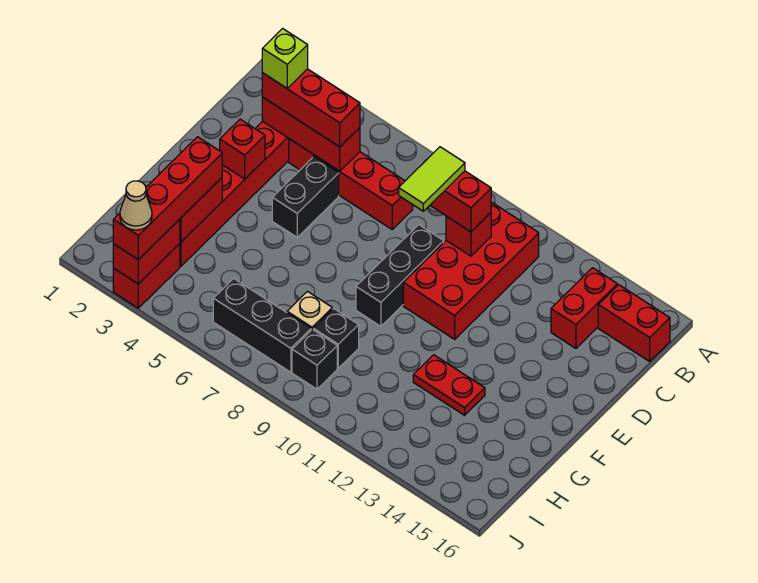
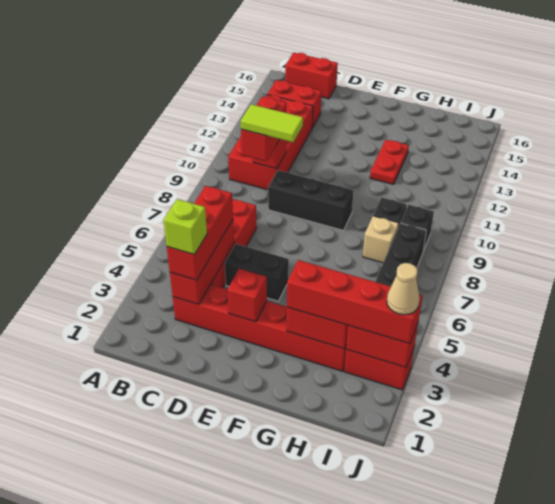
red 2x4 brick [403,202,539,339] -> red 2x4 brick turned to [228,95,313,190]
red 1x2 brick [598,285,670,361] -> red 1x2 brick turned to [285,53,338,99]

